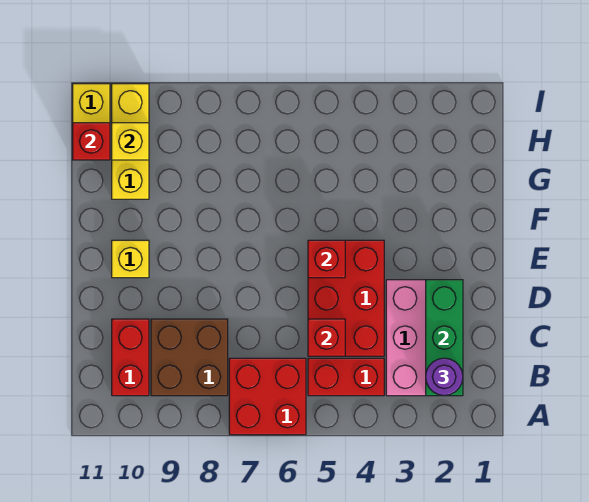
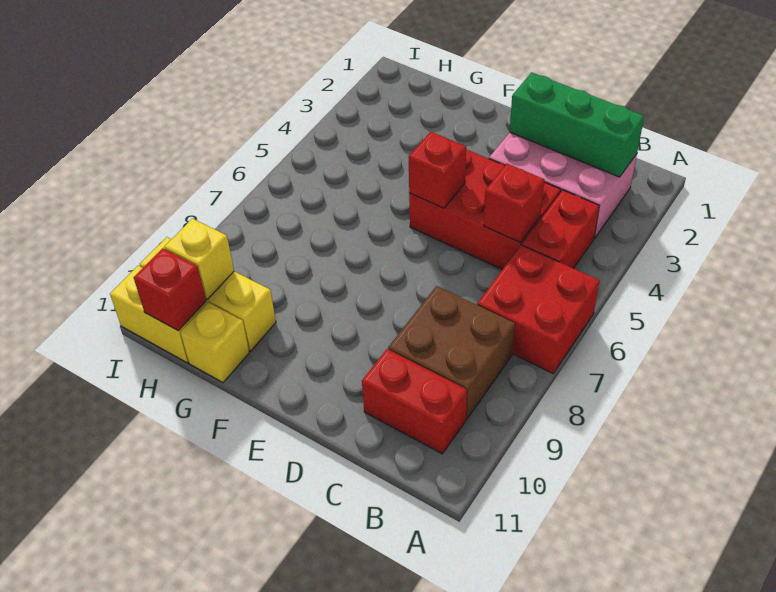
purple 1x1 round brick [426,358,463,396] -> none
yellow 1x1 brick [112,240,149,278] -> yellow 1x1 brick moved to [180,302,249,382]

